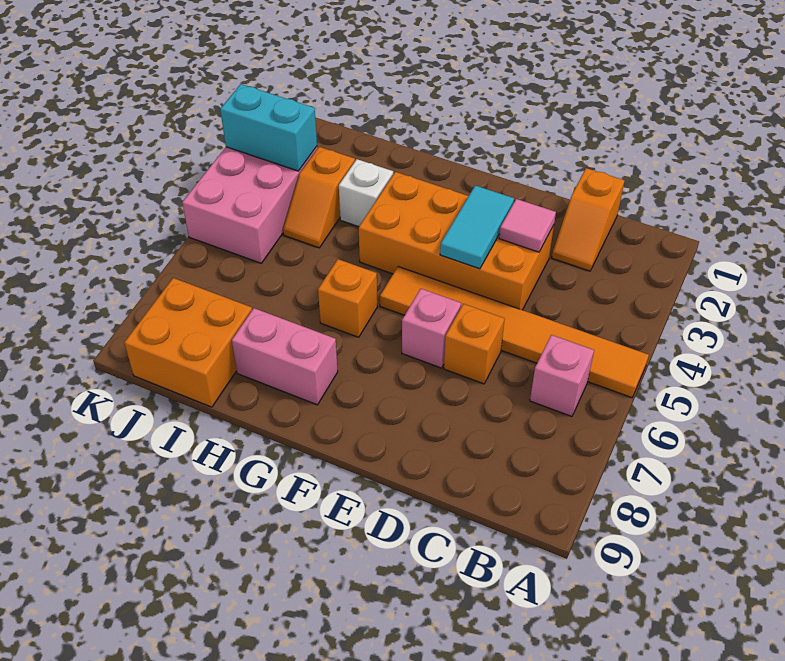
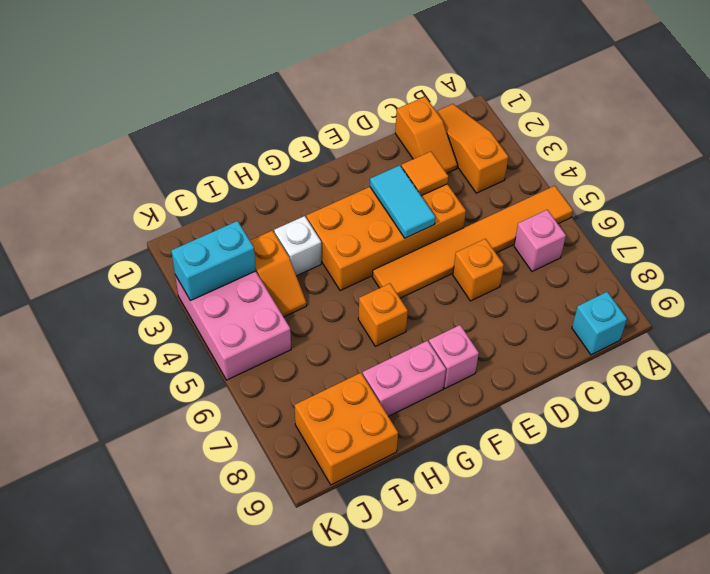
none -> orange 1x3 slope [436,104,508,193]
none -> cyan 1x1 brick [572,292,627,355]
pink 1x1 tile [499,199,556,252] -> orange 1x1 tile [401,152,448,196]
pink 1x1 brick [402,289,461,368] -> pink 1x1 brick moved to [429,325,479,388]

